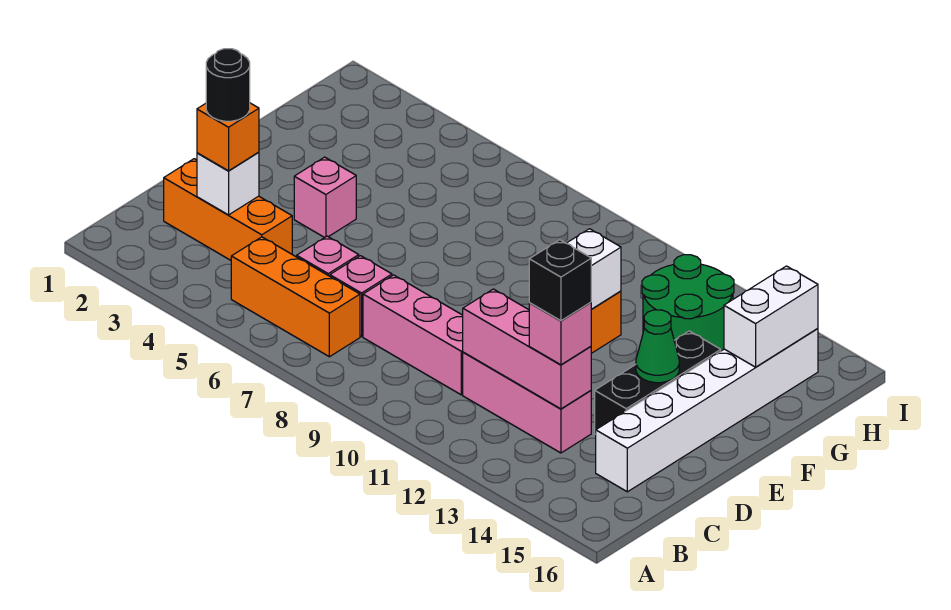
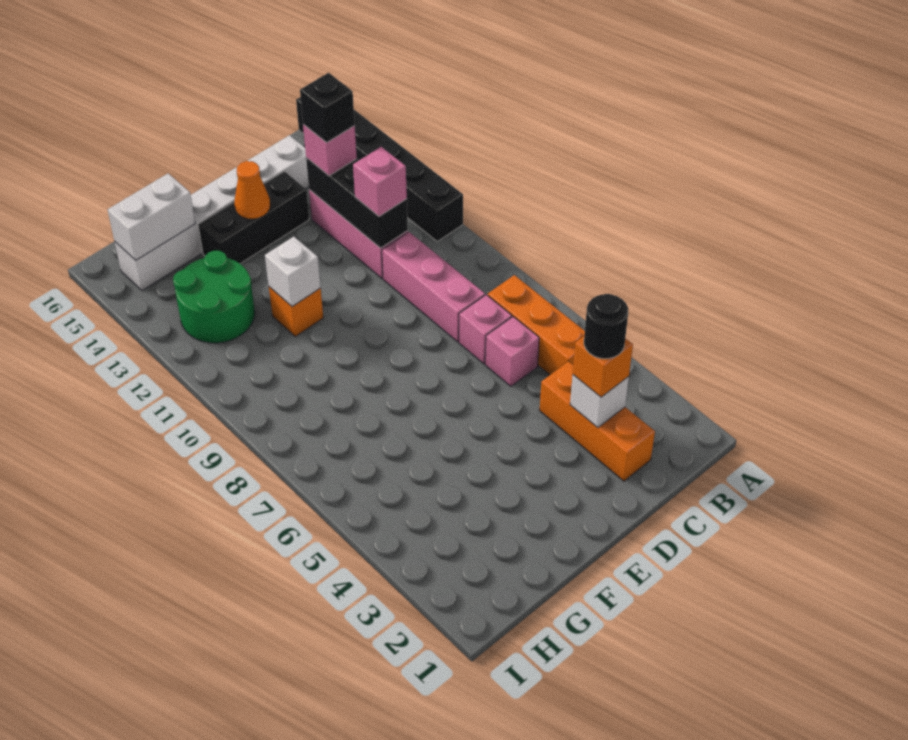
none -> black 1x6 brick [296,97,463,241]
pink 1x3 brick [463,289,591,409] -> black 1x3 brick [306,158,408,248]
pink 1x1 brick [294,157,356,238] -> pink 1x1 brick moved to [353,147,407,216]
green 1x1 cone [636,310,679,383] -> orange 1x1 cone [234,161,270,219]

